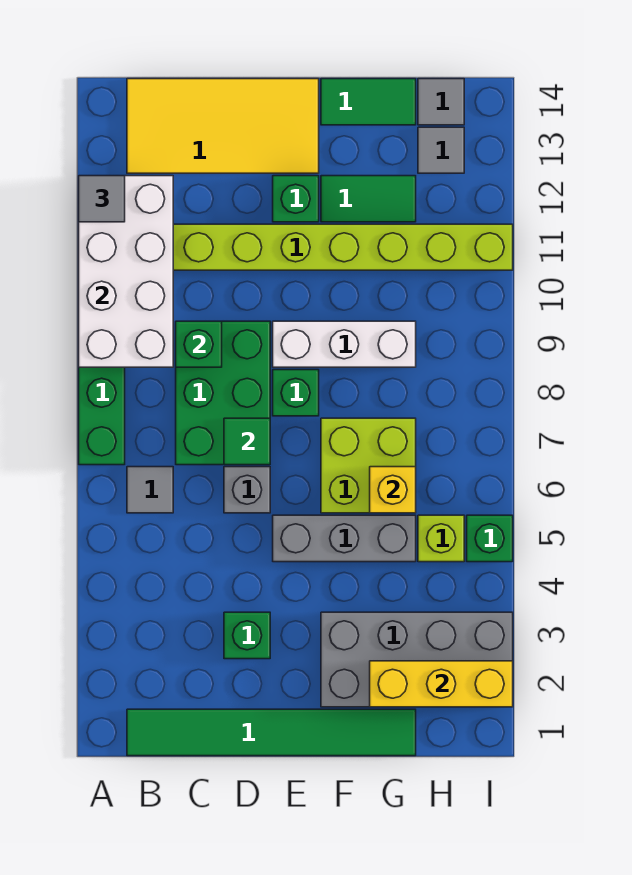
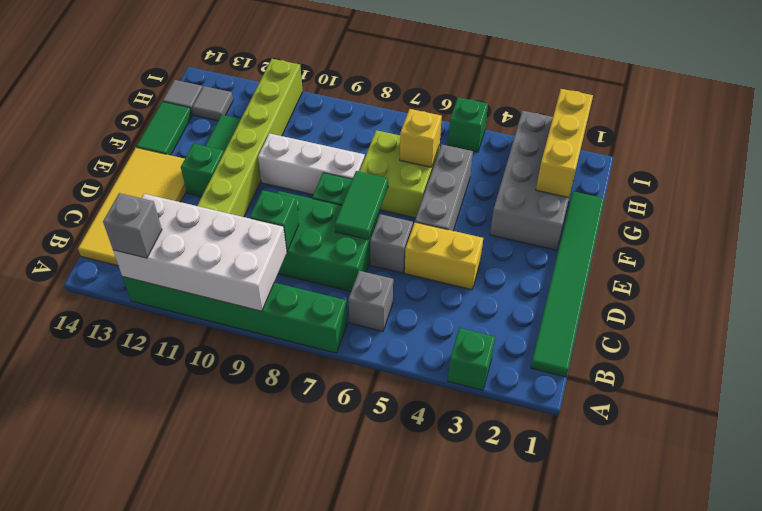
grey 1x1 tile [79,176,125,222] -> grey 1x1 brick [103,193,162,258]
grey 1x1 tile [127,467,173,513] -> grey 1x1 brick [348,271,393,331]
green 1x1 brick [224,612,270,659] -> green 1x1 brick moved to [448,328,495,390]
none -> yellow 1x2 brick [405,222,483,290]
green 1x1 tile [224,418,270,465] -> green 1x2 tile [335,171,388,240]
white 1x3 brick [273,321,416,367] -> white 1x3 brick turned to [258,133,365,195]
lime 1x1 brick [418,515,464,562] -> none

